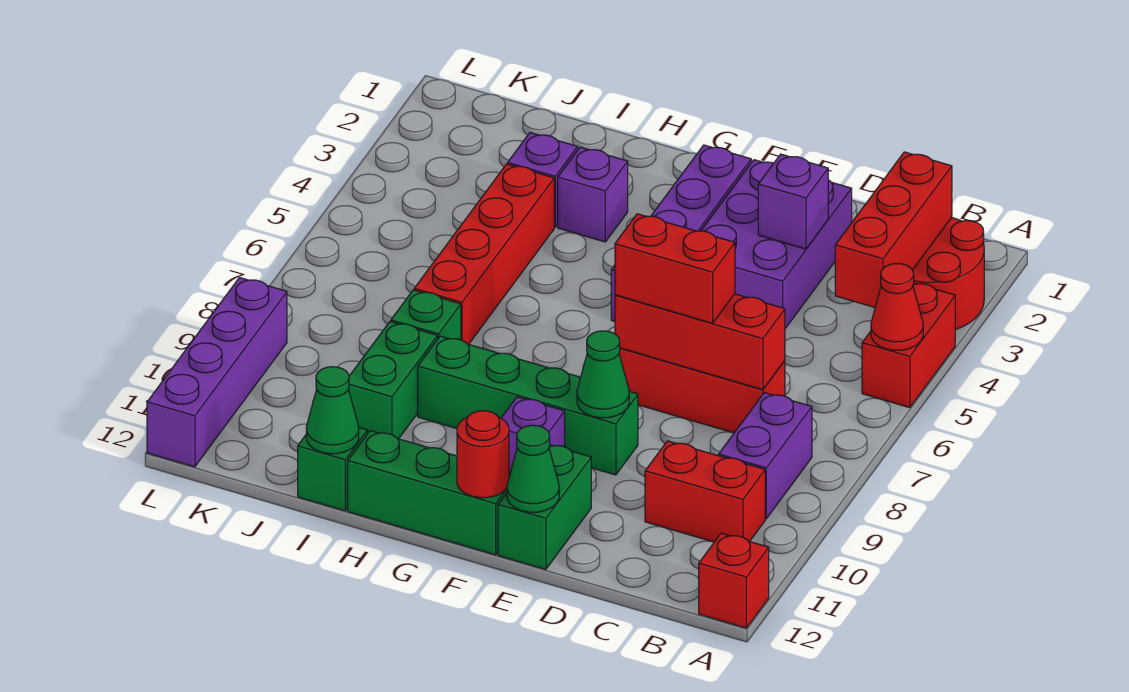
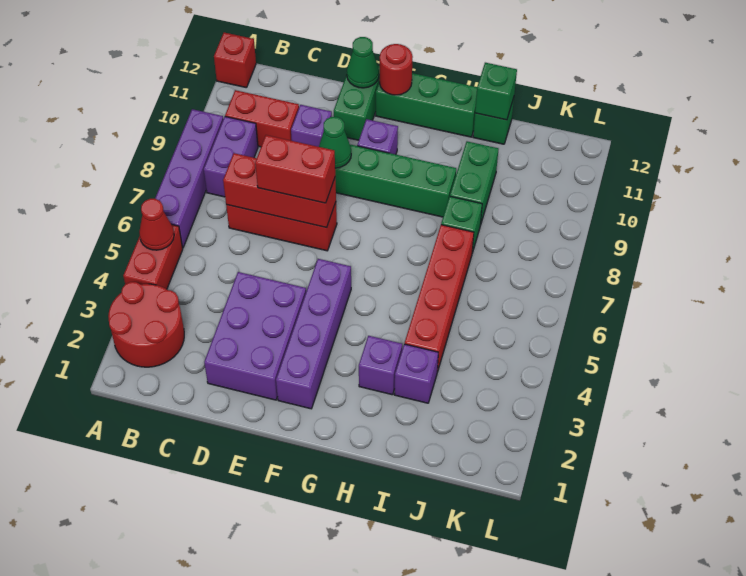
red 1x3 brick [835,152,952,307] -> none
purple 1x1 brick [758,154,828,249] -> purple 1x1 brick moved to [291,105,332,147]
green 1x1 cone [306,367,359,454] -> green 1x1 brick [475,63,517,120]
purple 1x4 brick [147,278,287,467] -> purple 1x4 brick moved to [155,109,223,248]

